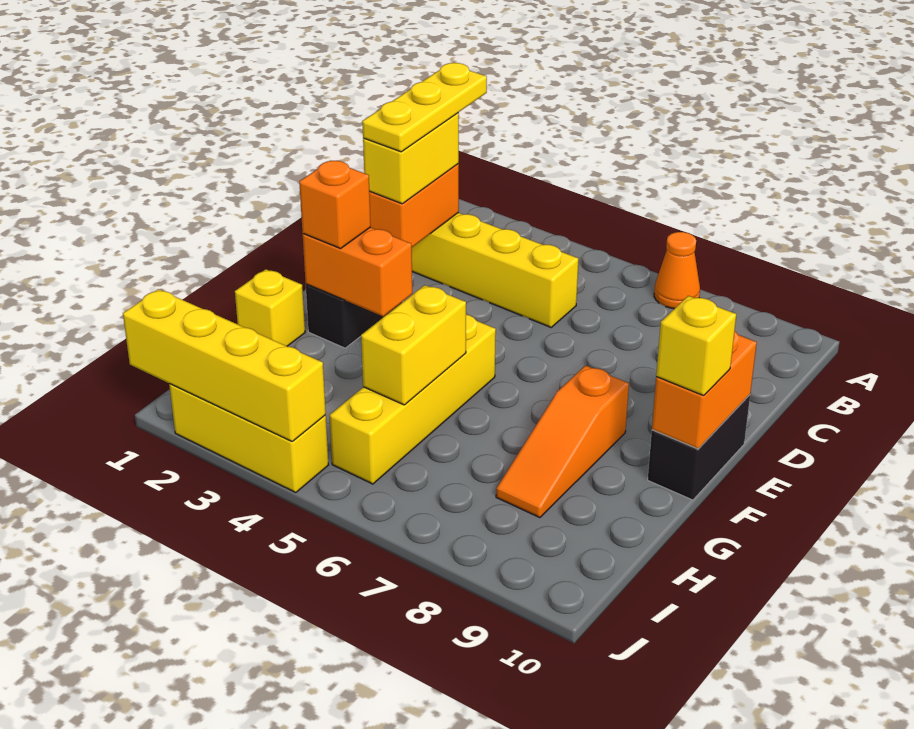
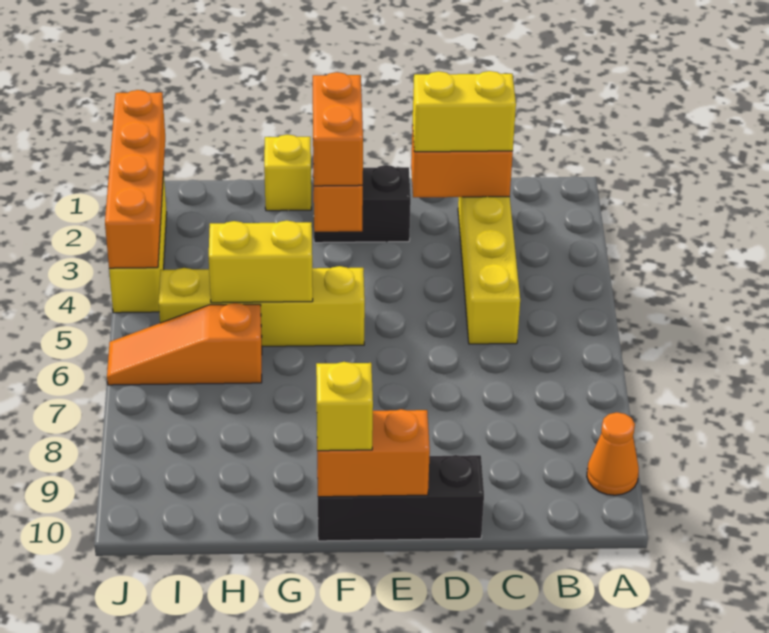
orange 1x1 cone [654,232,700,309] -> orange 1x1 cone moved to [587,412,639,495]
yellow 1x3 plate [362,63,487,152] -> none
black 1x2 brick [648,395,750,500] -> black 1x3 brick [317,455,484,541]
orange 1x1 brick [299,161,371,249] -> orange 1x2 brick [313,72,363,186]
orange 1x3 slope [496,366,629,518] -> orange 1x3 slope moved to [107,303,262,385]
yellow 1x4 brick [123,289,326,441] -> orange 1x4 brick [105,90,165,268]

